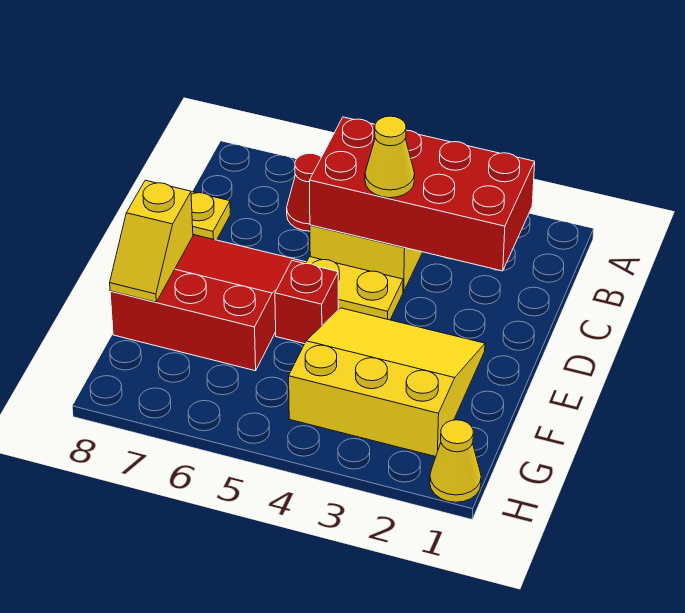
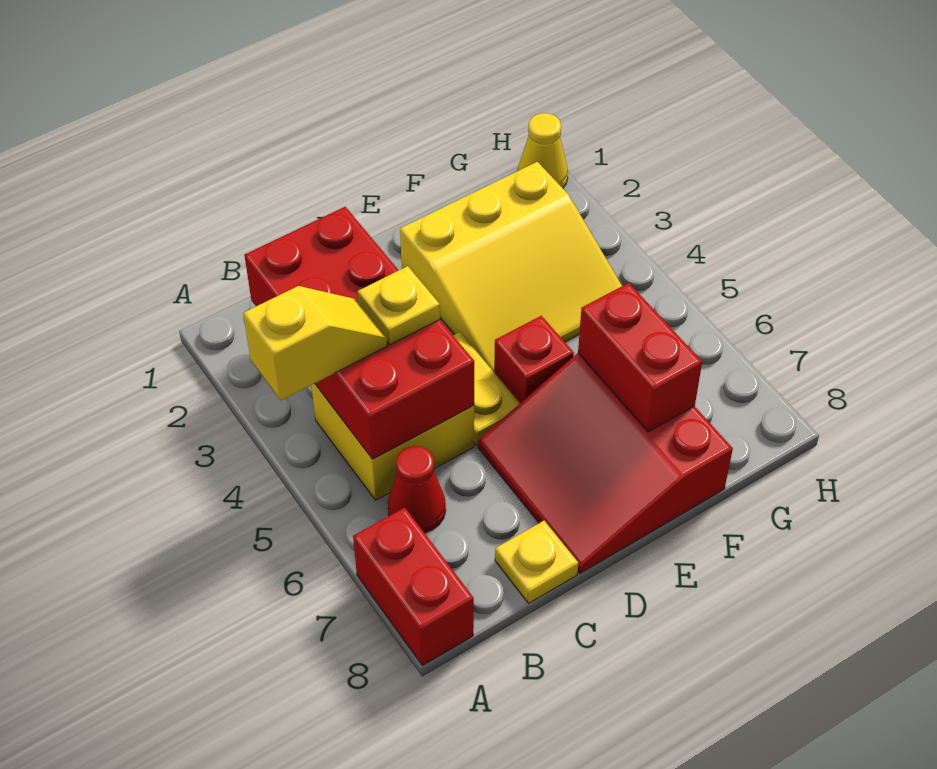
none -> red 1x2 brick [353,507,474,665]
yellow 1x1 cone [365,116,415,198] -> yellow 1x1 plate [358,266,440,345]
yellow 3x3 slope [289,308,485,457] -> yellow 3x3 slope turned to [400,162,622,372]
yellow 1x2 slope [110,180,193,302] -> yellow 1x2 slope moved to [243,286,387,400]
none -> red 1x2 brick [578,283,702,432]

